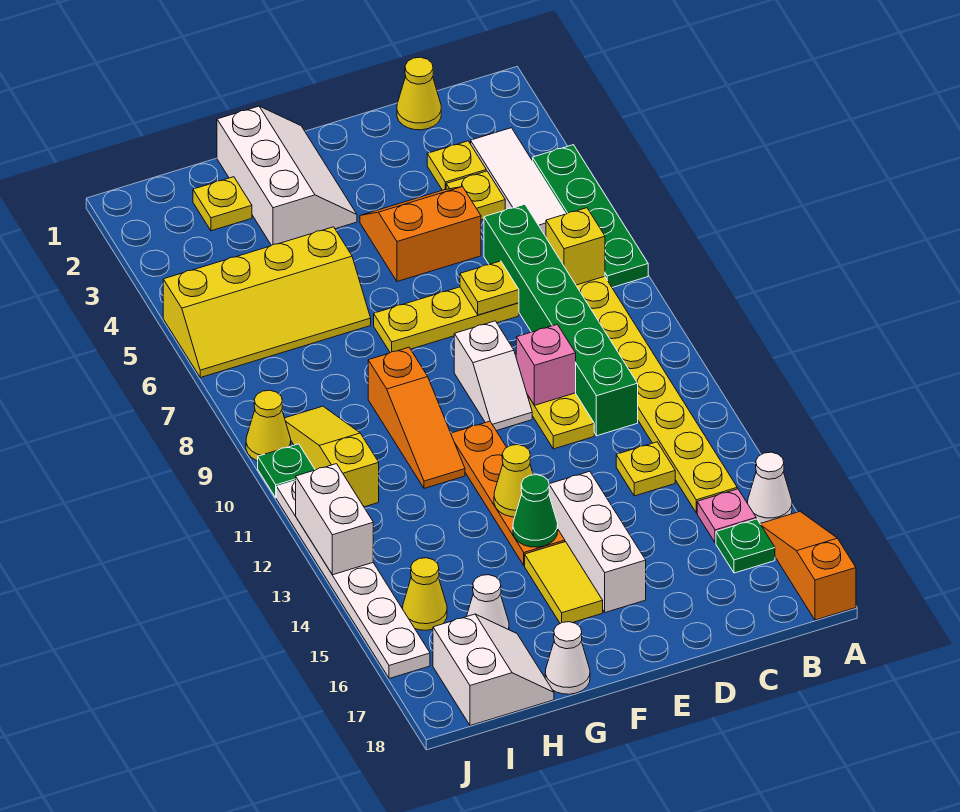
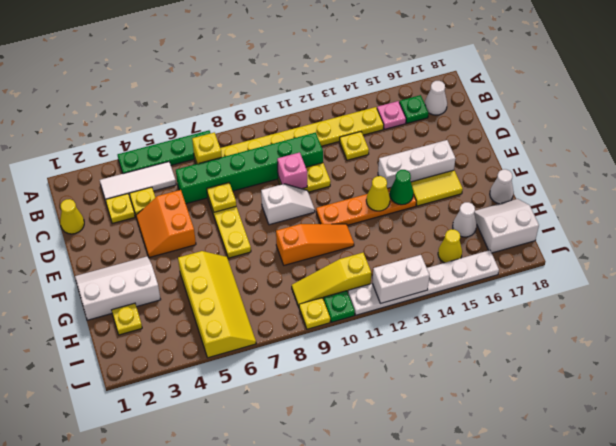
white 1x1 cone [748,452,792,523] -> white 1x1 cone moved to [425,81,447,115]
orange 1x3 slope [760,512,856,620] -> none
yellow 1x1 cone [246,390,291,461] -> yellow 1x1 plate [299,298,330,329]

